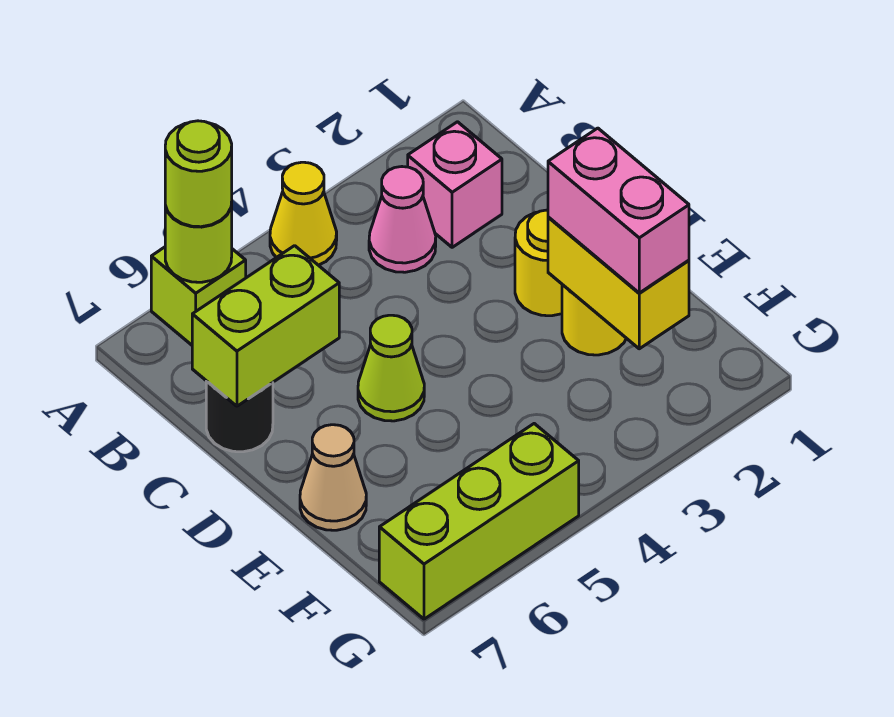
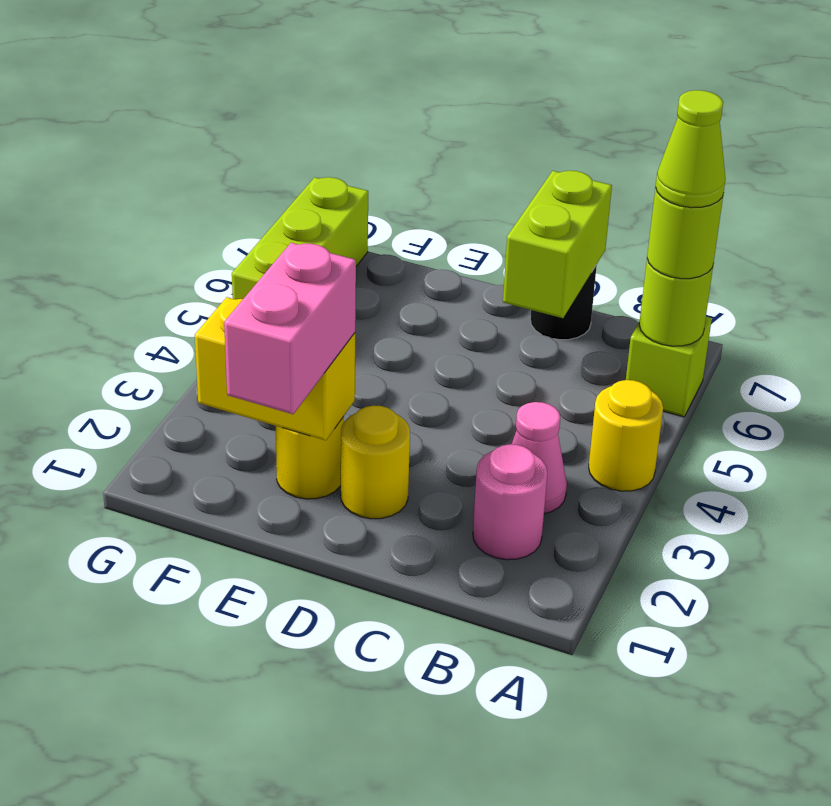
yellow 1x1 cone [270,162,337,265] -> yellow 1x1 round brick [589,380,663,491]
pink 1x1 brick [408,122,502,247] -> pink 1x1 round brick [473,444,547,560]
lime 1x1 cone [358,315,424,421] -> lime 1x1 cone moved to [656,90,726,208]
pink 1x2 brick [548,128,689,293] -> pink 1x2 brick turned to [224,243,356,414]
tan 1x1 cone [300,425,366,530] -> none

